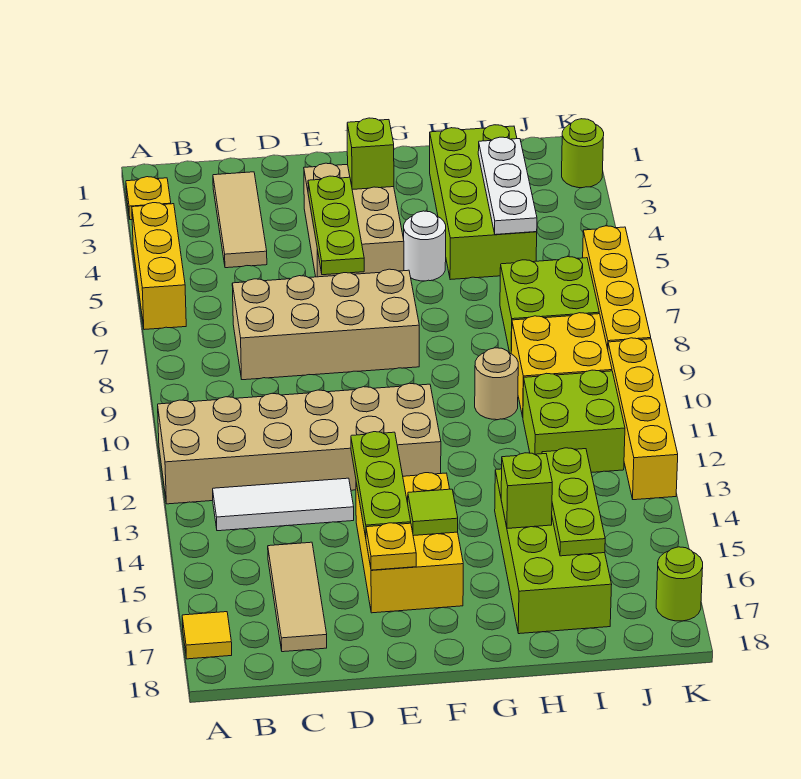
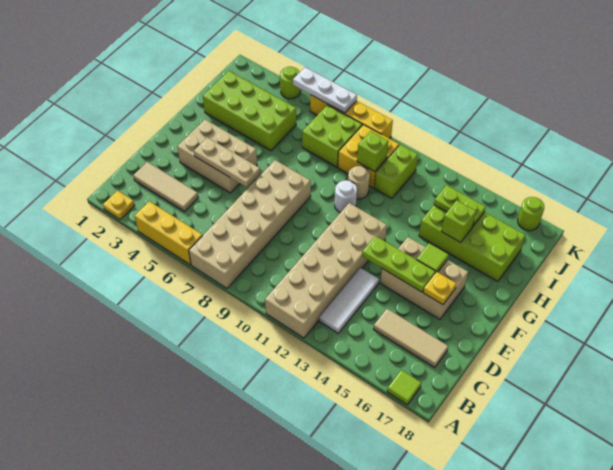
yellow 1x1 tile [182,612,232,659] -> lime 1x1 tile [387,370,421,405]
tan 2x4 brick [232,269,419,380] -> tan 2x6 brick [189,160,311,288]
lime 1x3 plate [308,176,364,275] -> tan 1x3 plate [194,137,260,187]
yellow 2x3 brick [356,473,463,613] -> tan 2x3 brick [380,237,468,319]
lime 1x1 brick [347,118,394,189] -> lime 1x1 brick moved to [357,131,389,172]
white 1x1 round brick [404,211,446,281] -> white 1x1 round brick moved to [335,180,357,213]
white 1x3 plate [478,137,537,235] -> white 1x3 plate moved to [293,67,357,113]
lime 2x2 brick [523,370,625,472] -> lime 1x2 brick [374,145,418,198]
lime 1x3 plate [542,448,605,556] -> lime 1x2 plate [434,185,486,226]
lime 1x1 round brick [562,119,604,188] -> lime 1x1 round brick moved to [280,67,300,99]
yellow 1x4 brick [608,338,678,500] -> none

